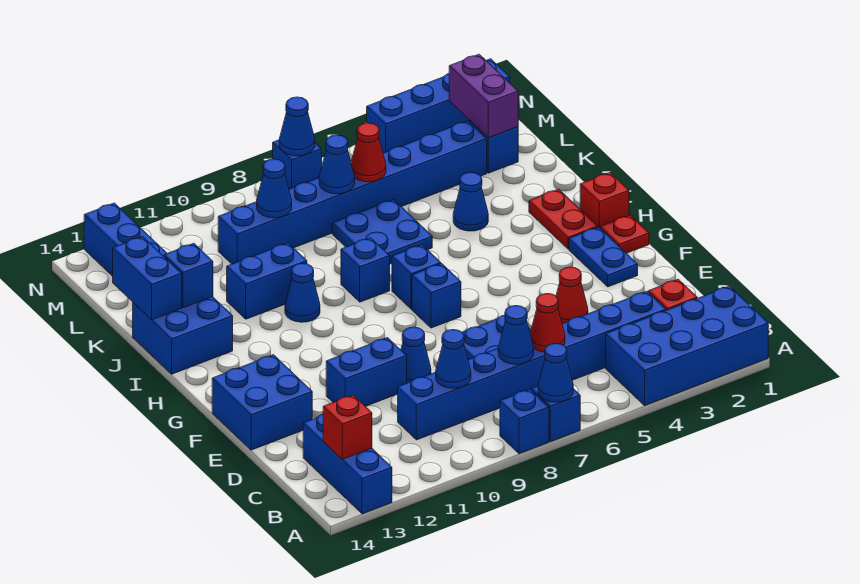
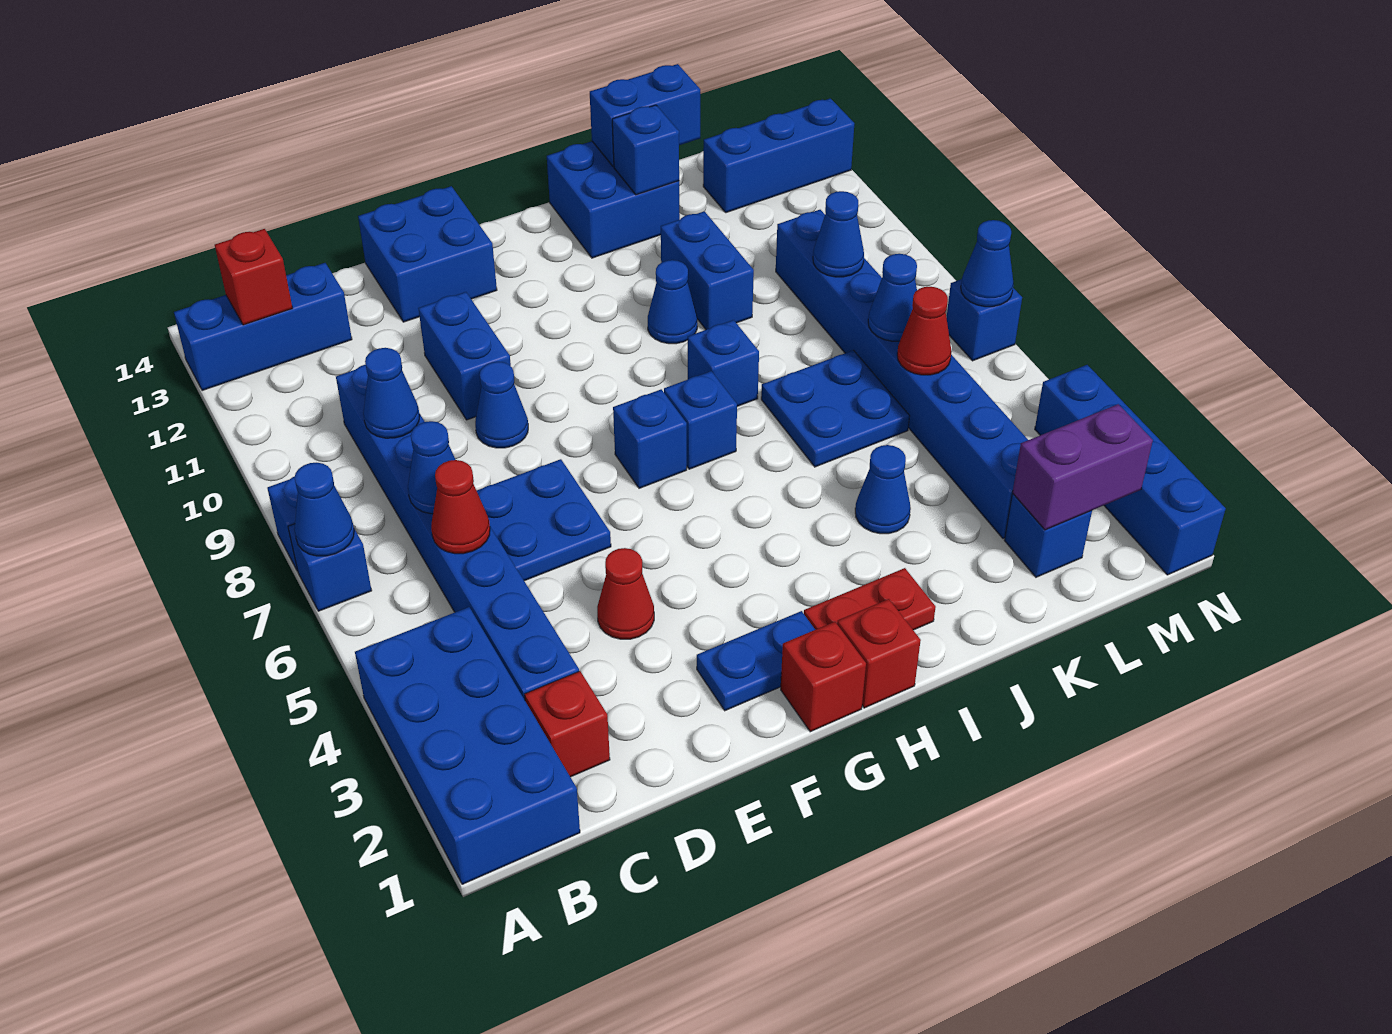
red 1x1 plate [600,215,649,253] -> red 1x1 brick [781,622,866,732]

